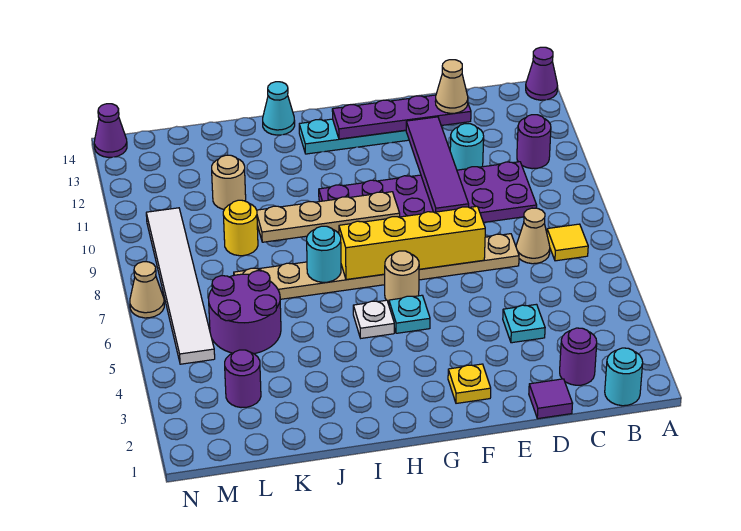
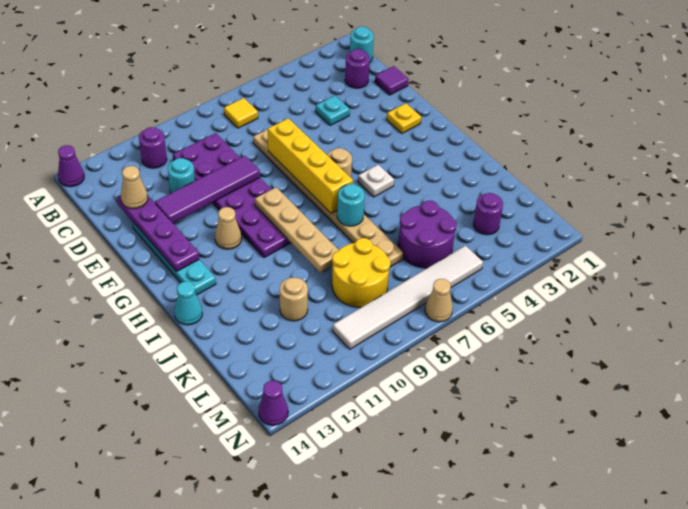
tan 1x1 cone [516,208,550,264] -> tan 1x1 cone moved to [215,207,242,249]
cyan 1x1 plate [389,295,430,333] -> none
yellow 1x1 round brick [223,200,258,256] -> yellow 2x2 round brick [332,238,391,308]

